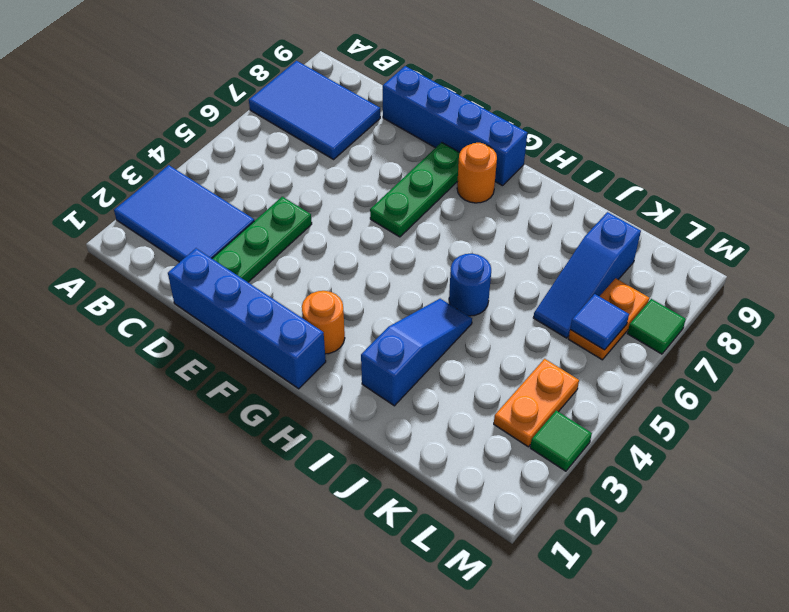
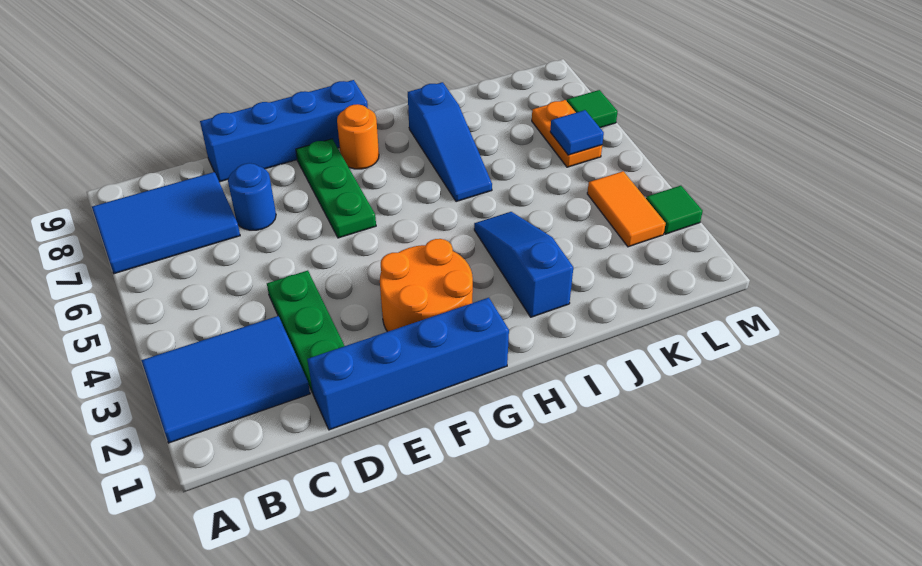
orange 1x1 round brick [302,291,345,354] -> orange 2x2 round brick [380,239,473,332]
blue 1x1 round brick [449,254,491,316] -> blue 1x1 round brick moved to [228,163,276,230]
blue 1x3 slope [533,212,641,338] -> blue 1x3 slope moved to [408,82,492,202]
orange 1x2 plate [494,359,579,447] -> orange 1x2 tile [587,171,666,247]

